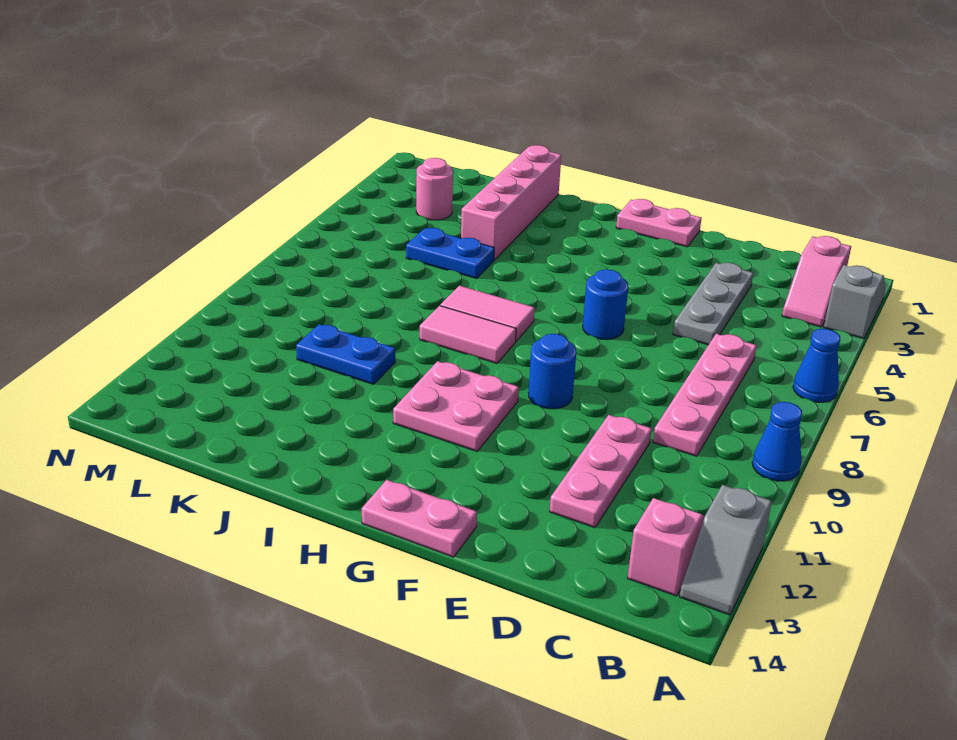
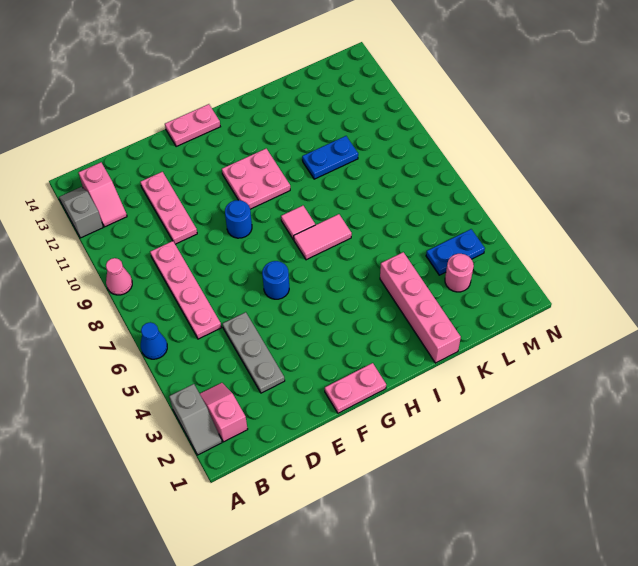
blue 1x1 cone [752,402,802,481] -> pink 1x1 cone [106,258,132,295]
pink 1x2 tile [420,306,516,363] -> pink 1x1 tile [281,206,315,240]
blue 1x2 plate [406,228,494,278] -> blue 1x2 plate moved to [426,229,485,275]

